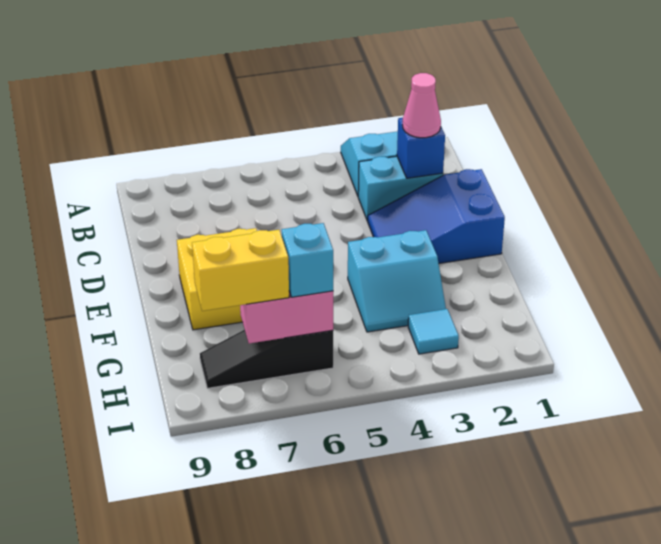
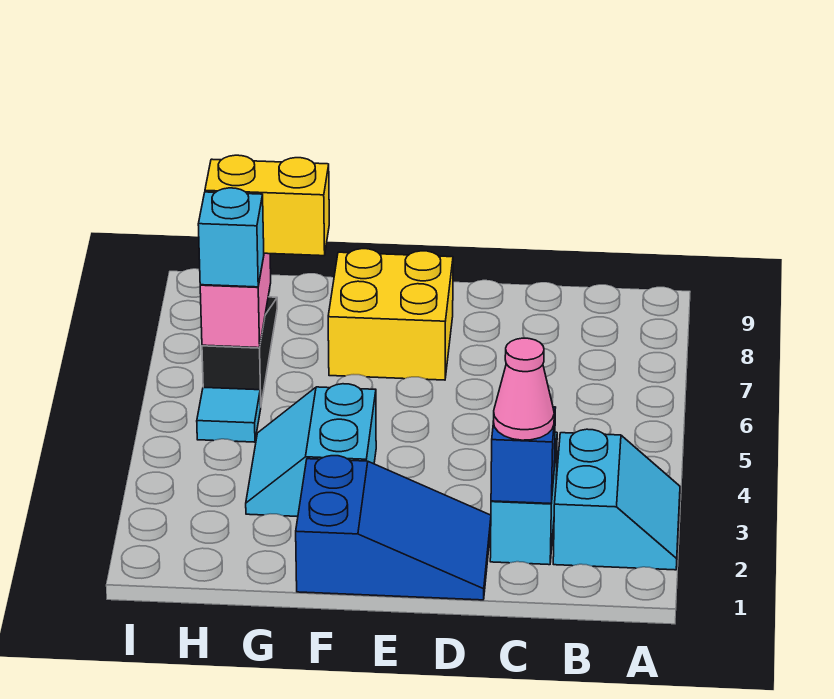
blue 2x3 slope [368,169,505,263] -> blue 2x3 slope turned to [296,456,491,600]
cyan 1x1 tile [408,309,459,354] -> cyan 1x1 tile moved to [197,387,261,442]
yellow 1x2 brick [192,230,289,311] -> yellow 1x2 brick turned to [205,155,329,256]

